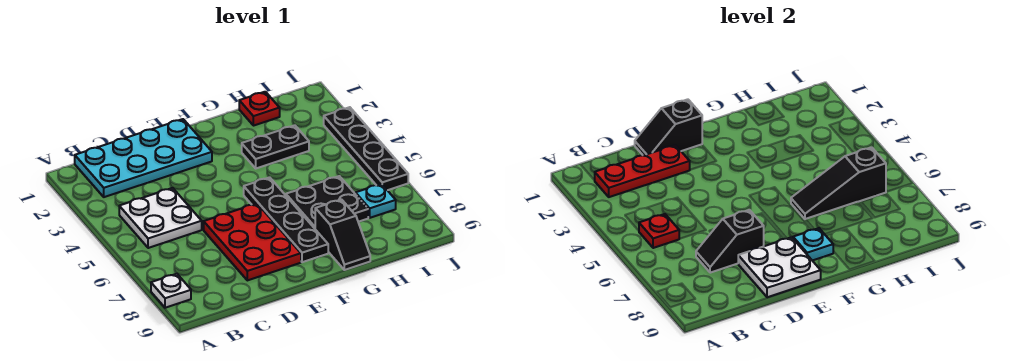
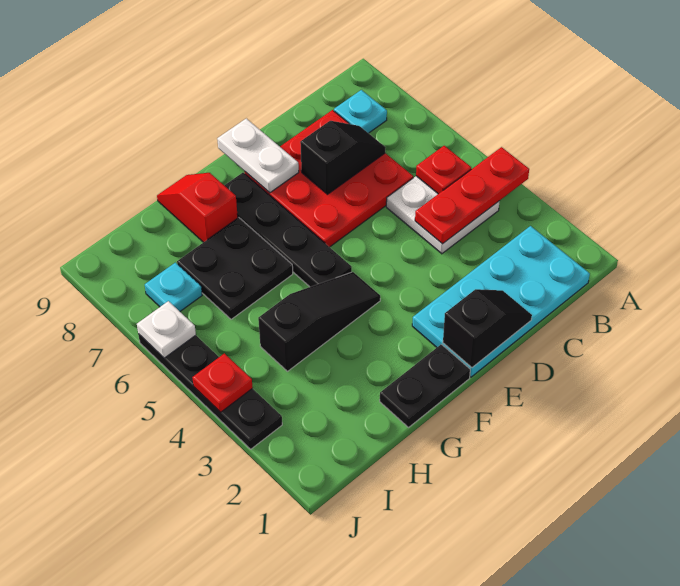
white 1x1 plate [151,274,191,308] -> white 1x1 plate moved to [137,301,196,358]
red 1x3 plate [595,145,690,197] -> red 1x3 plate moved to [415,147,529,244]
red 2x3 plate [204,204,301,280] -> red 3x3 plate [245,110,413,247]
white 2x2 plate [738,237,821,297] -> white 1x2 plate [217,118,299,193]
cyan 1x1 plate [793,228,833,261] -> cyan 1x1 plate moved to [334,90,387,133]
black 1x2 plate [242,125,309,168] -> black 1x2 plate moved to [380,344,470,427]
black 1x3 slope [791,147,886,219] -> black 1x3 slope moved to [258,272,380,371]
black 1x2 slope [315,199,370,270] -> red 1x2 slope [157,173,238,242]
red 1x1 plate [239,92,280,126] -> red 1x1 plate moved to [192,353,253,412]

